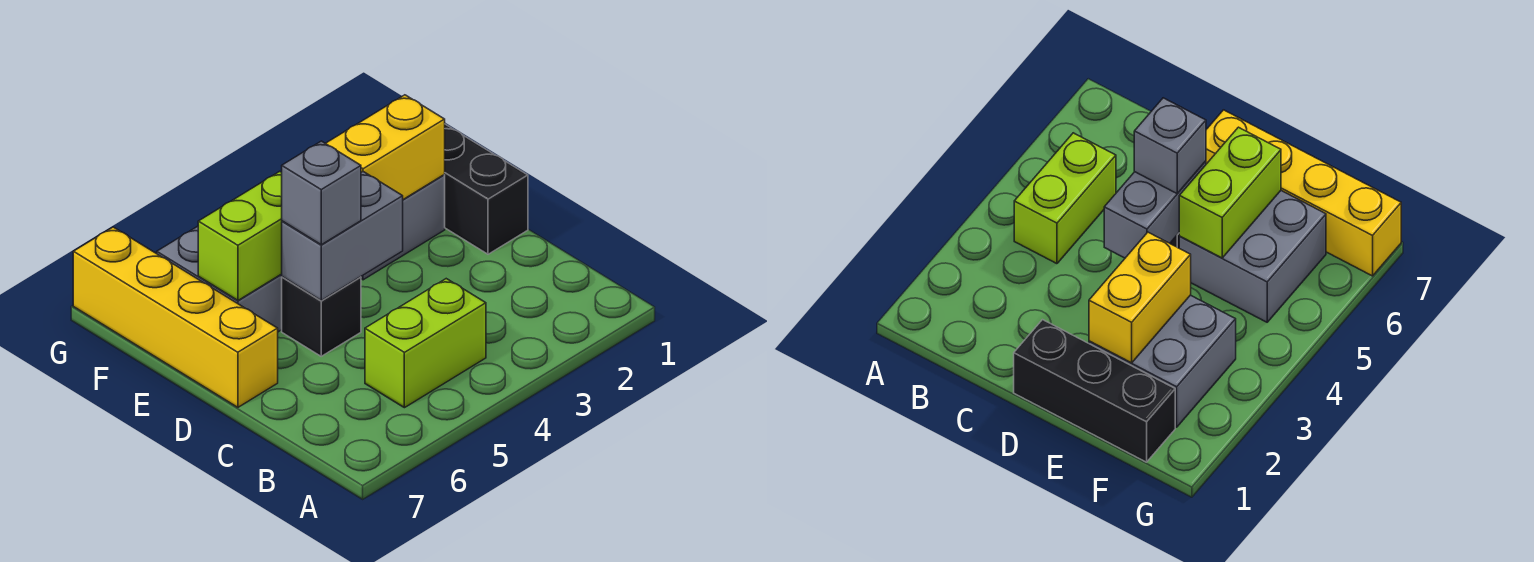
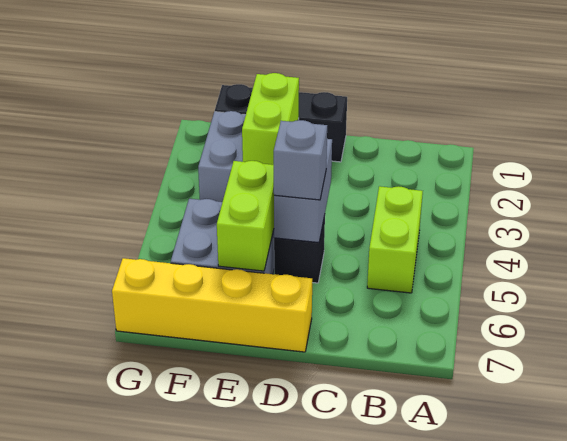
yellow 1x2 brick [326,95,445,199] -> lime 1x2 brick [242,73,299,165]

